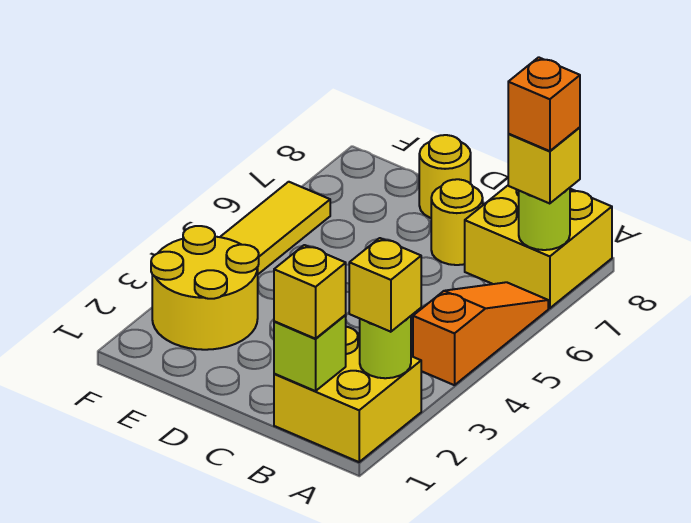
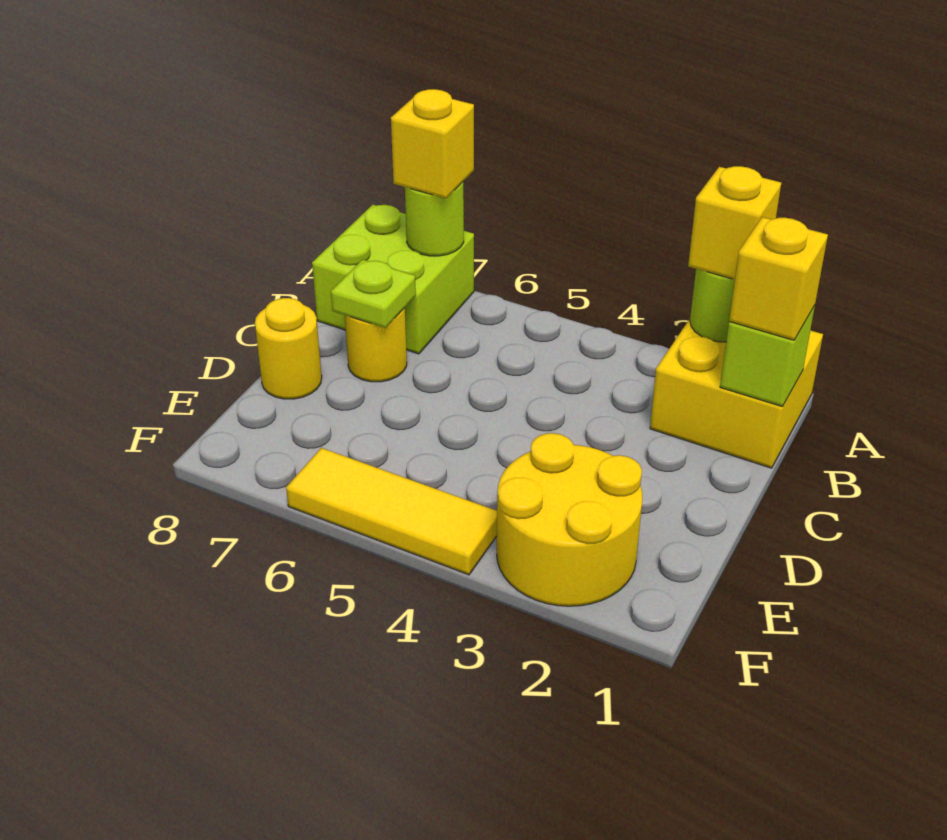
orange 1x3 slope [413,282,548,385] -> none
yellow 2x2 brick [465,186,612,308] -> lime 2x2 brick [312,205,474,354]
orange 1x1 brick [508,57,580,151] -> none
none -> lime 1x1 plate [331,260,416,328]

